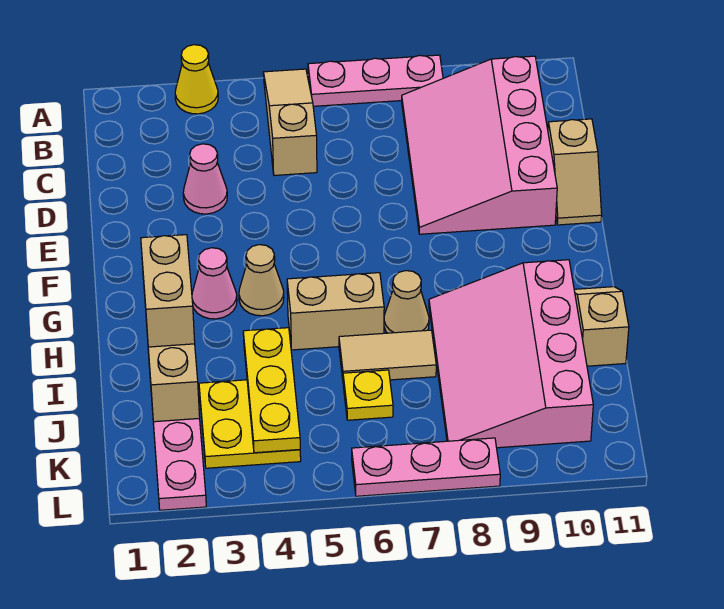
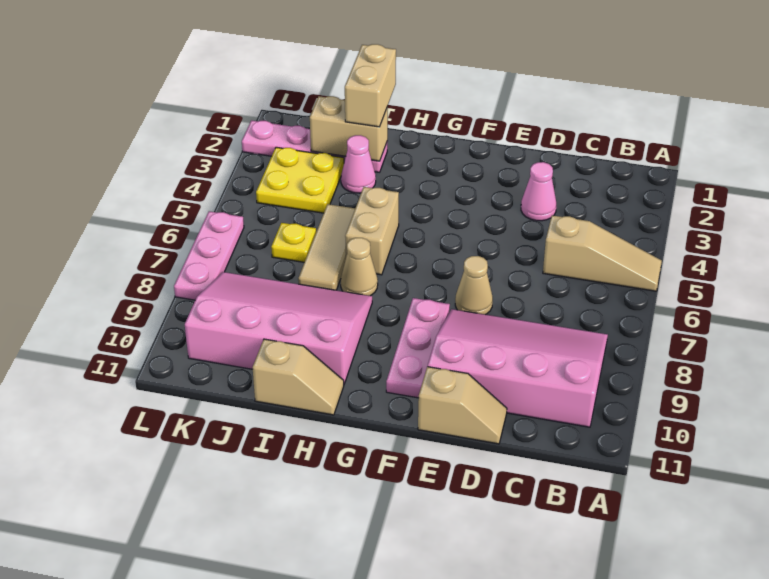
yellow 1x1 cone [175,45,218,114] -> none
pink 1x3 plate [308,55,443,106] -> pink 1x3 plate moved to [386,298,450,398]
tan 1x2 slope [548,119,602,225] -> tan 1x2 slope turned to [418,367,507,444]
pink 1x1 cone [192,248,237,319] -> pink 1x1 cone moved to [341,135,376,193]
tan 1x1 cone [239,245,284,316] -> tan 1x1 cone moved to [455,256,493,315]
tan 1x2 brick [141,235,195,347] -> tan 1x2 brick turned to [345,44,396,127]
yellow 1x3 plate [243,328,300,453] -> none
tan 1x2 tile [339,330,436,380] -> tan 1x3 tile [298,204,355,290]

